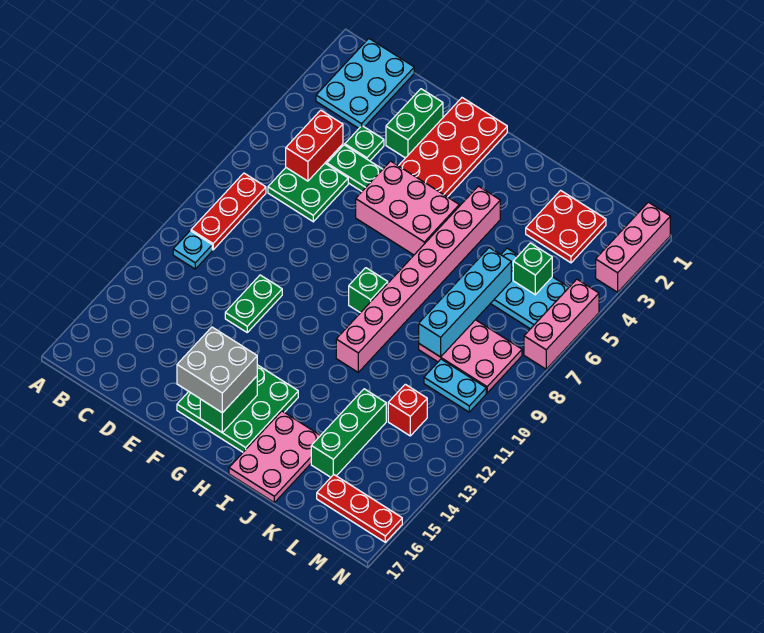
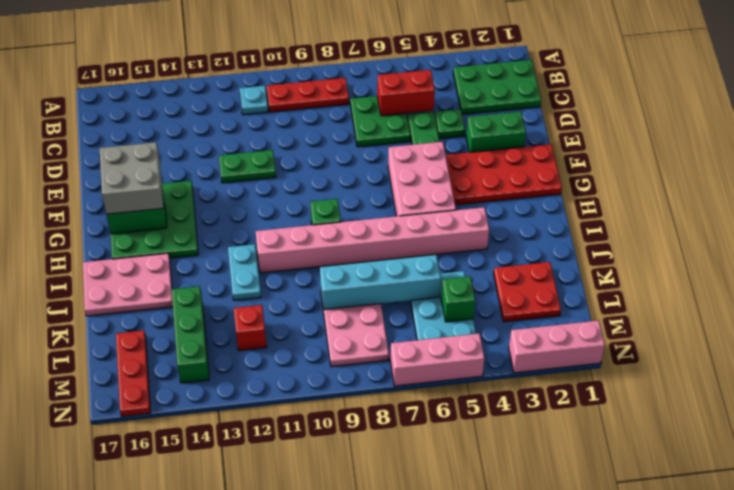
cyan 2x3 plate [316,39,414,128] -> green 2x3 plate [453,60,541,114]
green 1x3 brick [311,389,386,477] -> green 1x3 brick turned to [172,286,209,383]
cyan 1x2 plate [424,359,486,412] -> cyan 1x2 plate moved to [228,244,261,300]

